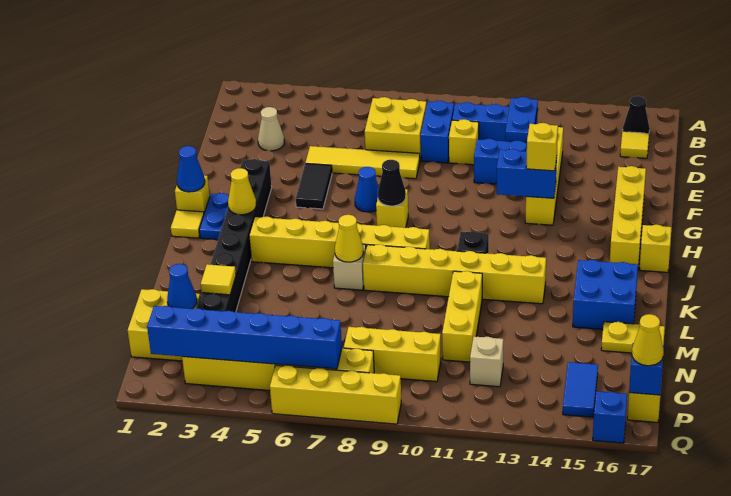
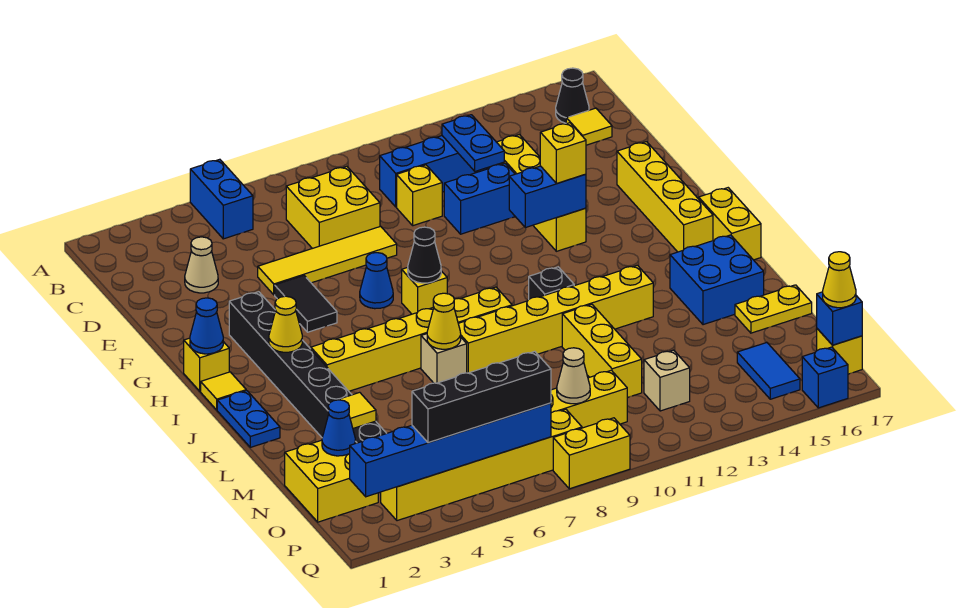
blue 1x2 brick [421,100,454,163] -> blue 1x2 brick moved to [190,159,253,239]
blue 1x2 plate [199,193,229,240] -> blue 1x2 plate moved to [217,390,280,447]
yellow 1x1 brick [640,225,671,272] -> yellow 1x2 brick [699,188,761,260]
none -> tan 1x1 cone [557,348,590,404]
none -> black 1x4 brick [412,351,551,443]
yellow 1x4 brick [270,365,401,424] -> yellow 1x2 brick [553,418,630,489]

